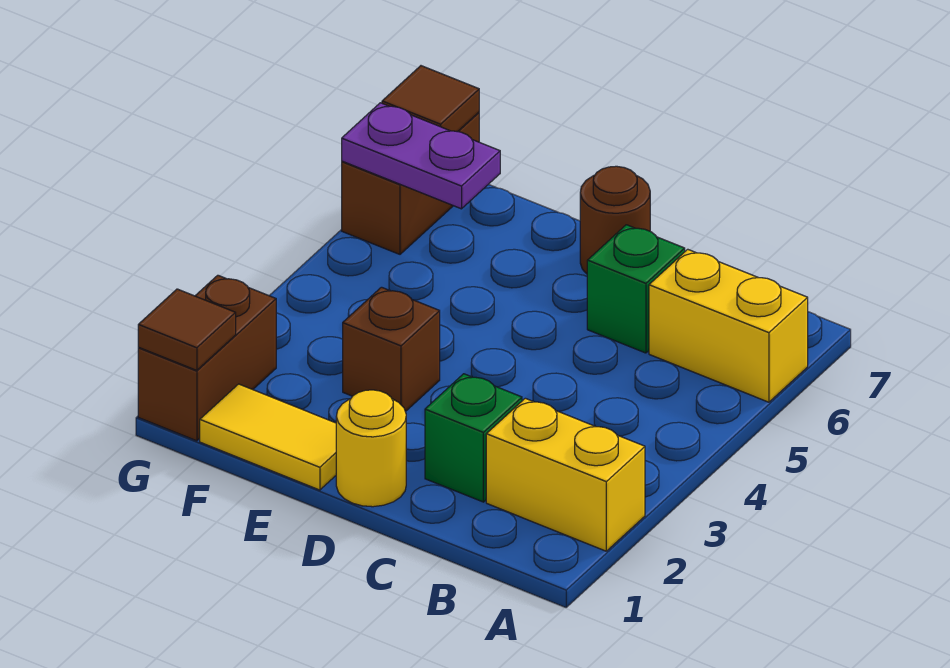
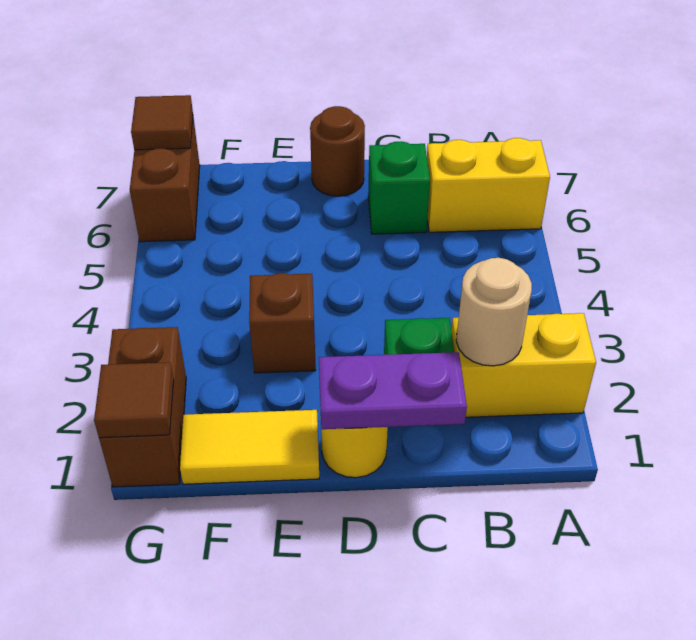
none -> tan 1x1 round brick [456,258,532,366]
purple 1x2 plate [342,103,500,209] -> purple 1x2 plate moved to [319,352,467,429]

